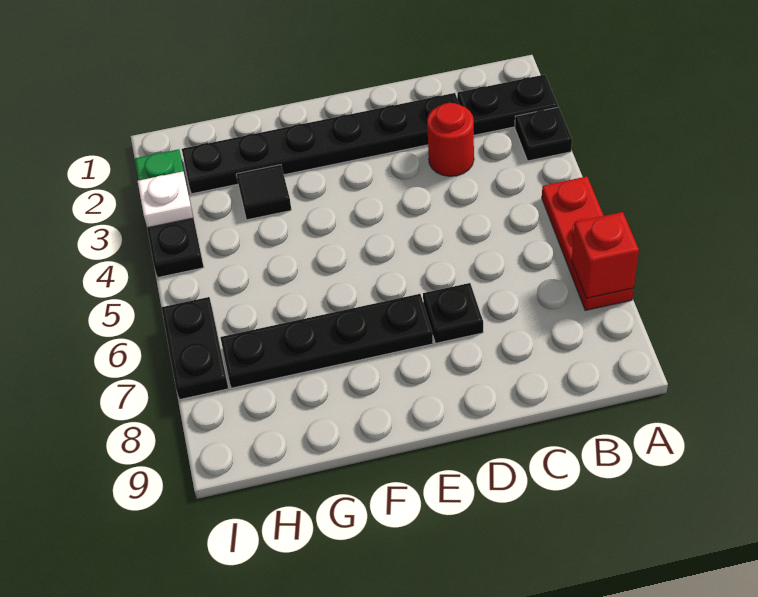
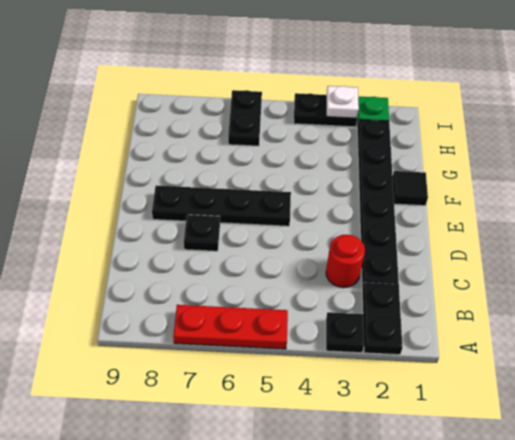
red 1x1 brick [572,212,639,298] -> none
black 1x4 plate [220,294,433,388] -> black 1x4 plate turned to [152,185,291,226]
black 1x1 tile [236,165,291,220] -> black 1x1 tile moved to [393,171,428,206]
black 1x2 plate [161,297,229,400] -> black 1x2 plate turned to [228,90,262,146]

